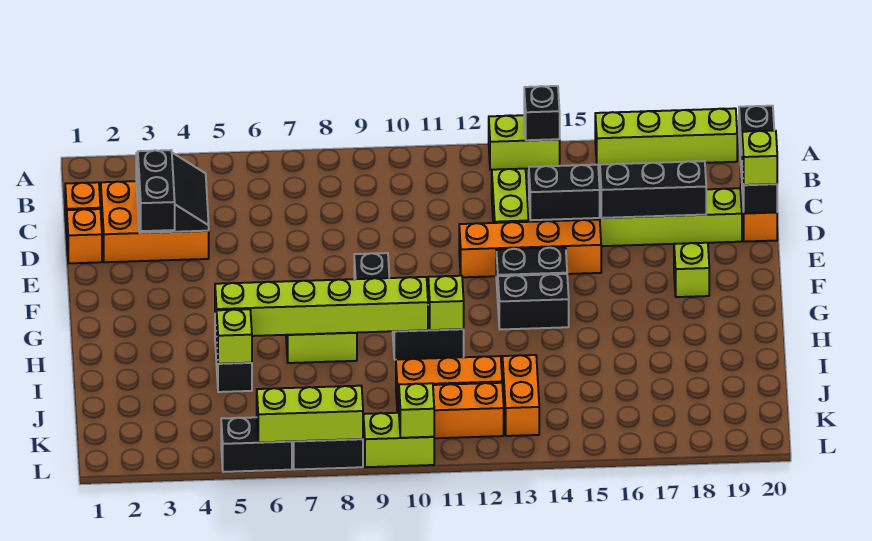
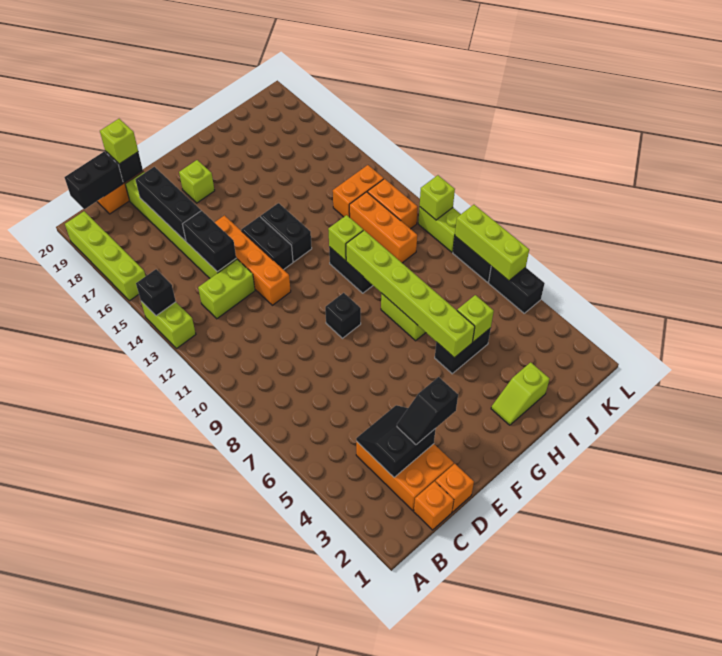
black 1x2 brick [138,150,175,231] -> black 1x2 slope [397,377,458,445]
none -> lime 1x2 slope [491,362,550,425]

